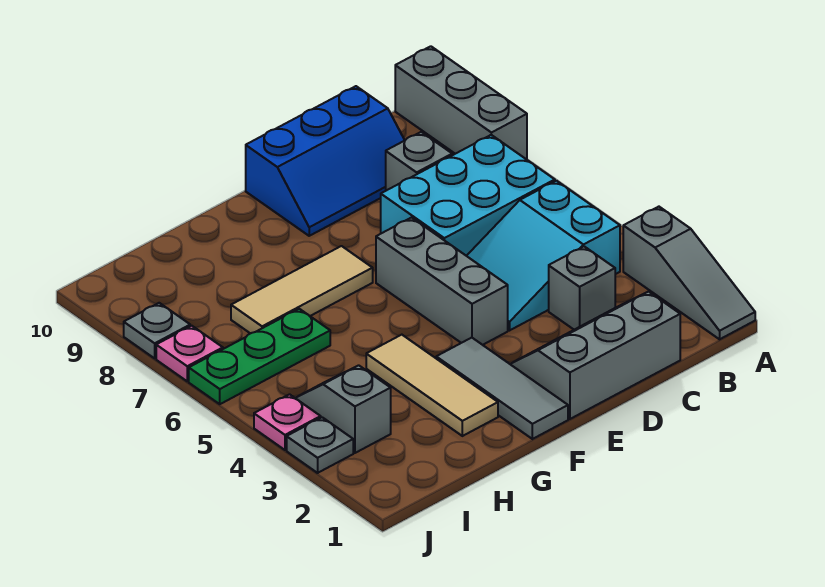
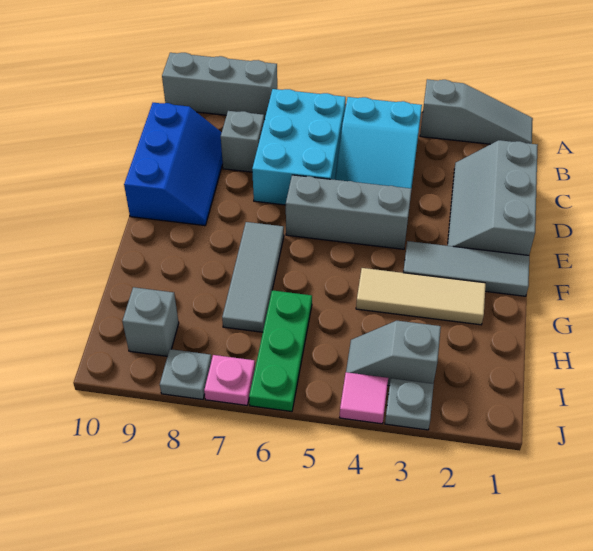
grey 1x1 brick [549,246,615,330] -> grey 1x1 brick moved to [122,287,179,356]
tan 1x3 tile [231,246,373,334] -> grey 1x3 tile [222,222,284,332]
pink 1x1 plate [254,394,321,450] -> pink 1x1 tile [339,372,388,424]

